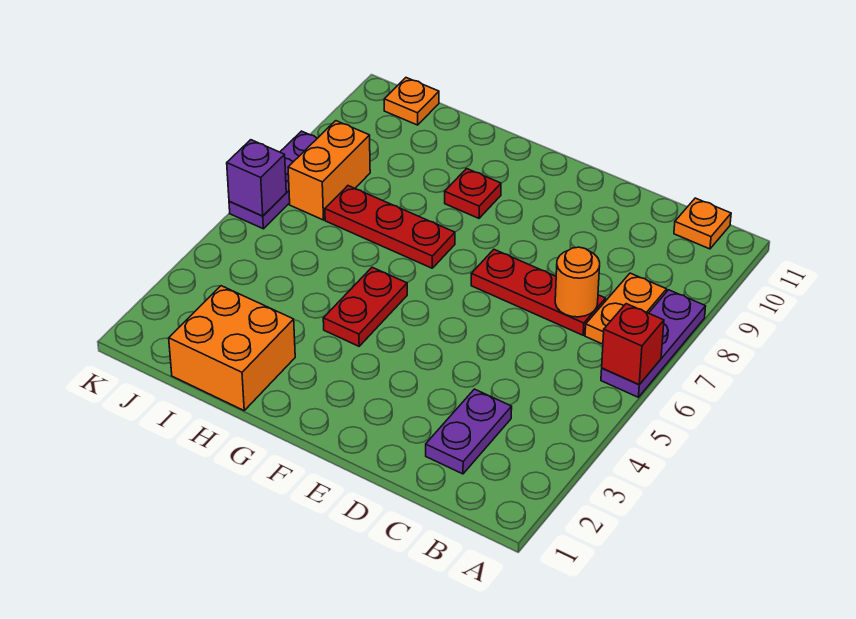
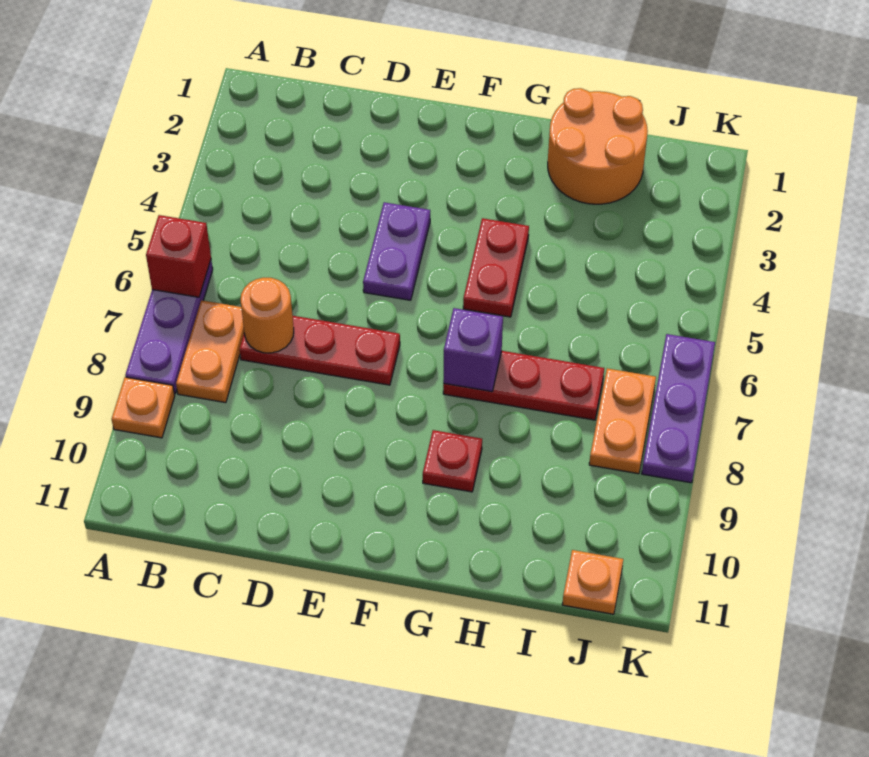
orange 1x1 plate [674,198,731,249] -> orange 1x1 plate moved to [112,377,175,438]
purple 1x2 plate [426,389,512,474] -> purple 1x2 plate moved to [363,202,430,300]
orange 2x2 brick [169,286,295,410] -> orange 2x2 round brick [548,88,648,204]
orange 1x2 brick [288,121,370,220] -> orange 1x2 plate [589,368,656,474]
purple 1x1 brick [227,140,286,216] -> purple 1x1 brick moved to [443,308,503,392]

